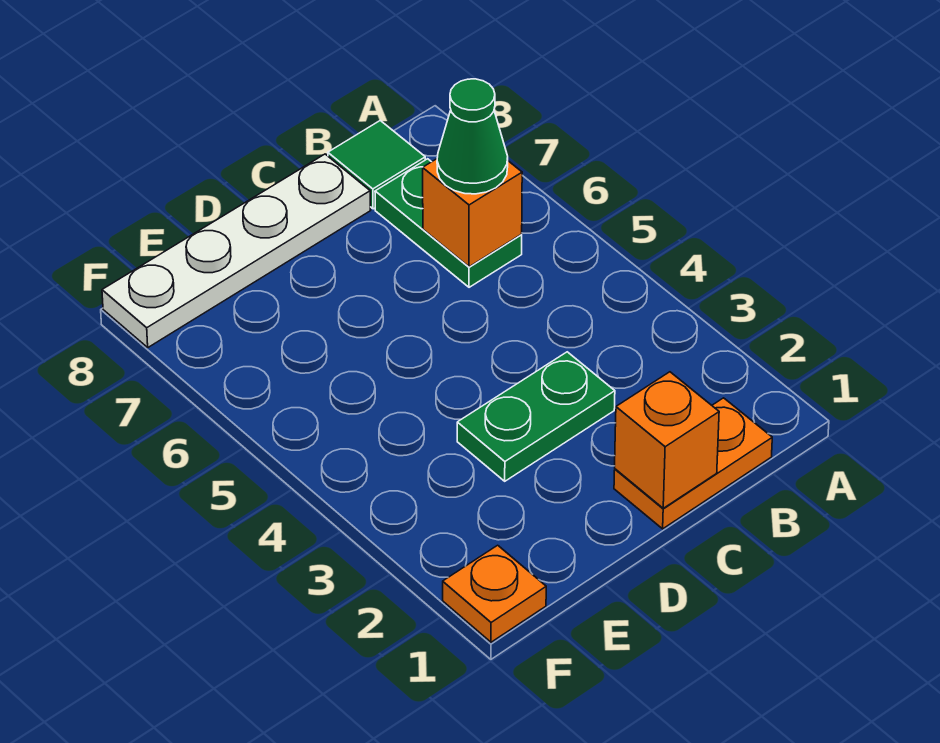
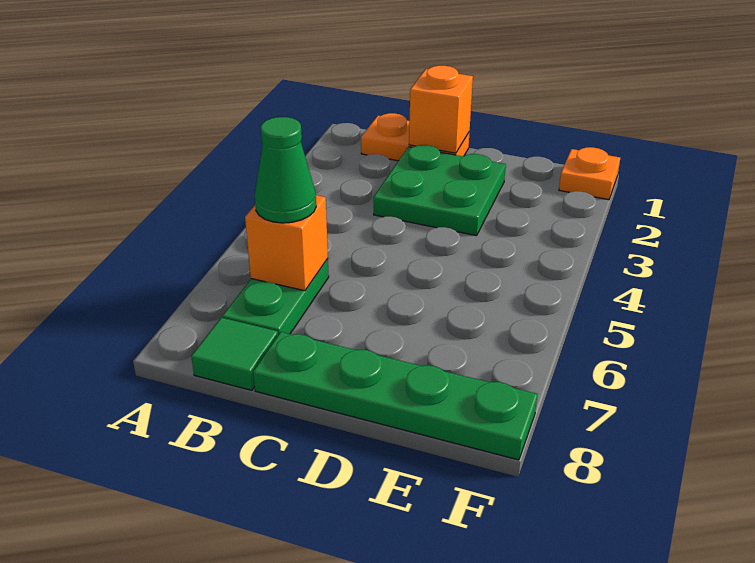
green 1x2 plate [457,352,615,481] -> green 2x2 plate [373,145,506,236]
white 1x4 plate [102,154,371,347] -> green 1x4 plate [253,332,537,460]

